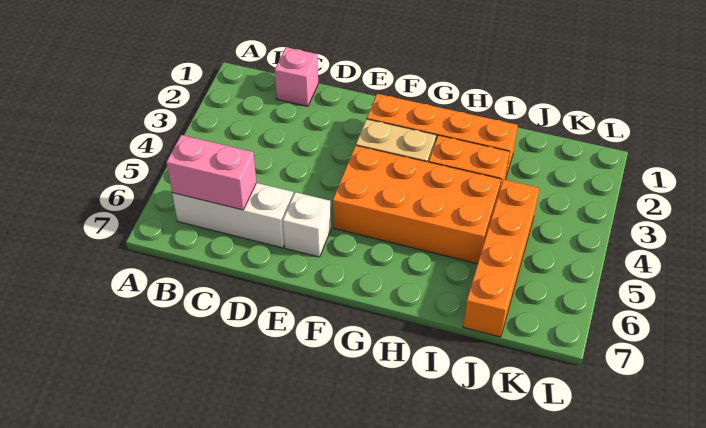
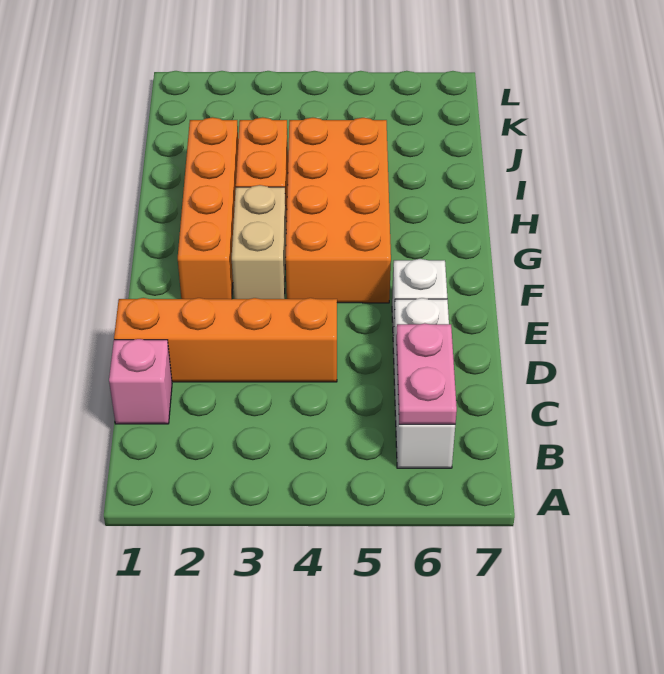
pink 1x2 brick [166,135,256,210] -> pink 1x2 plate [396,323,457,424]
orange 1x4 brick [463,179,539,337] -> orange 1x4 brick moved to [114,298,337,382]

